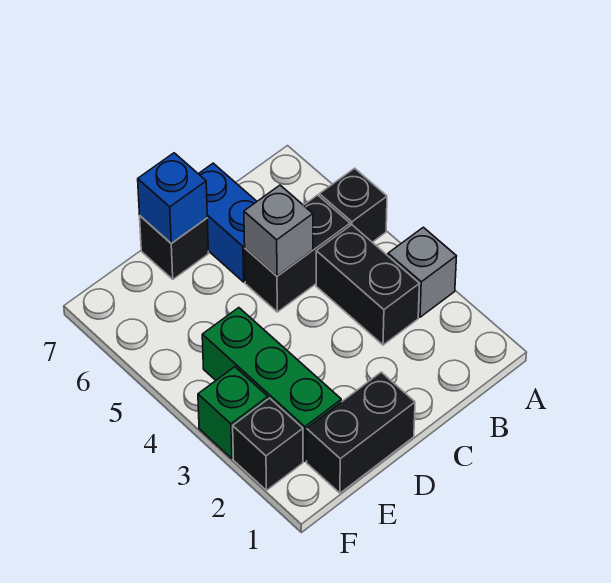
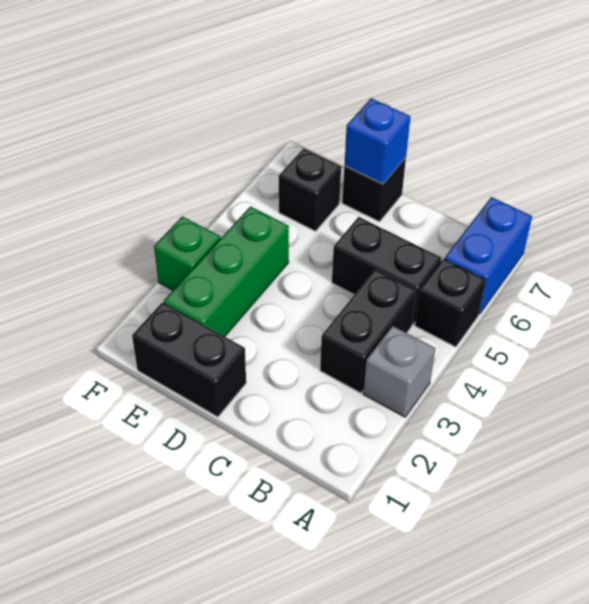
grey 1x1 brick [244,185,313,276] -> none
blue 1x2 brick [199,163,257,282] -> blue 1x2 brick moved to [445,197,532,314]
black 1x1 brick [233,398,303,490] -> black 1x1 brick moved to [279,148,341,231]

